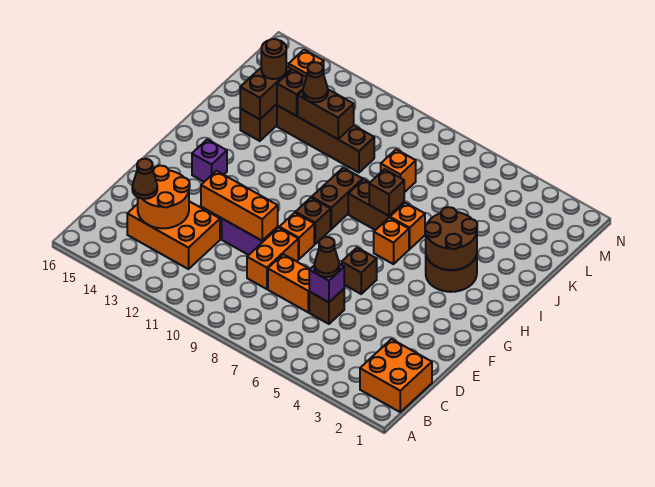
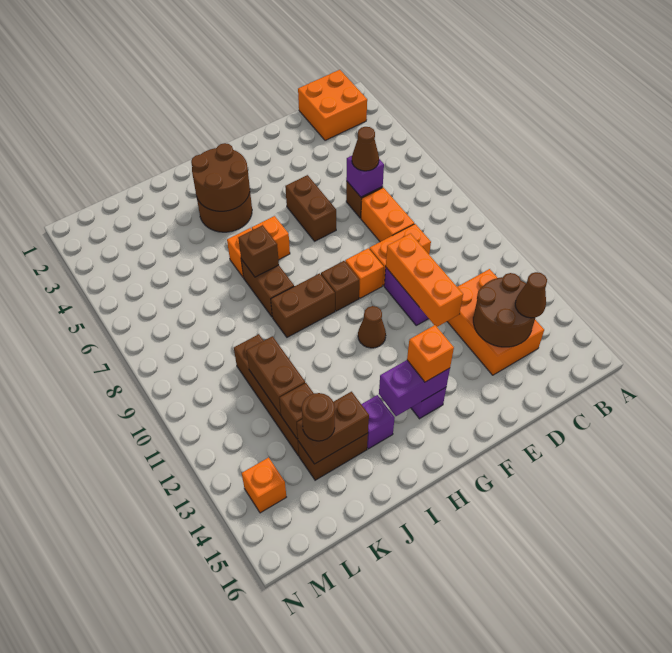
orange 2x2 round brick [138,166,190,228] -> brown 2x2 round brick [473,273,535,347]
brown 1x1 brick [342,248,377,294] -> brown 1x2 brick [285,175,336,241]
none -> purple 1x2 brick [379,360,450,416]
none -> purple 1x1 brick [361,395,395,449]
orange 1x1 brick [381,149,416,192] -> orange 1x1 brick moved to [407,325,454,382]
brown 1x1 cone [303,62,328,102] -> brown 1x1 cone moved to [358,306,386,348]

